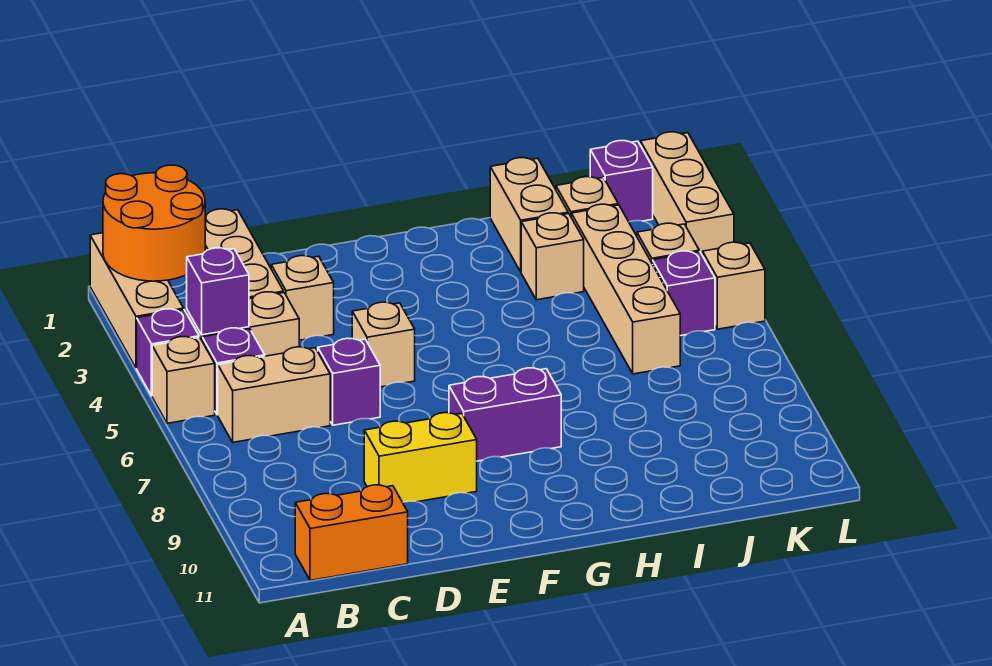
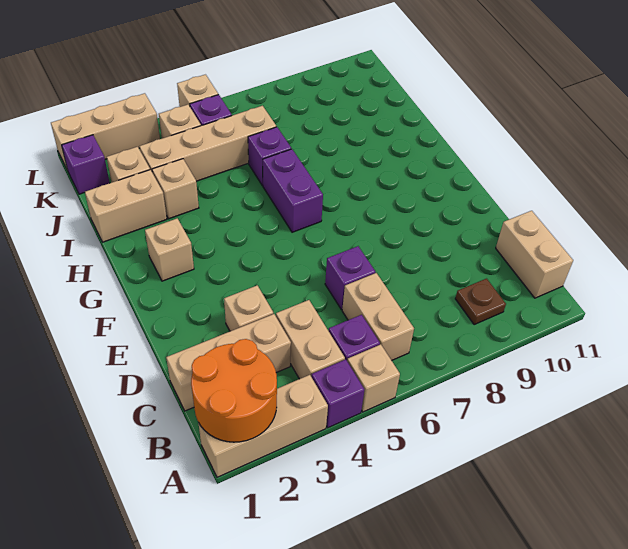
purple 1x1 brick [187,248,249,335] -> purple 1x1 brick moved to [248,127,291,185]
none -> brown 1x1 plate [455,279,506,324]
orange 1x2 brick [295,485,408,580] -> tan 1x2 brick [496,211,573,298]
yellow 1x2 brick [364,413,477,503] -> none
tan 1x1 brick [352,302,415,387] -> tan 1x1 brick moved to [145,218,194,281]
purple 1x2 brick [449,368,561,461] -> purple 1x2 brick moved to [263,149,323,232]

